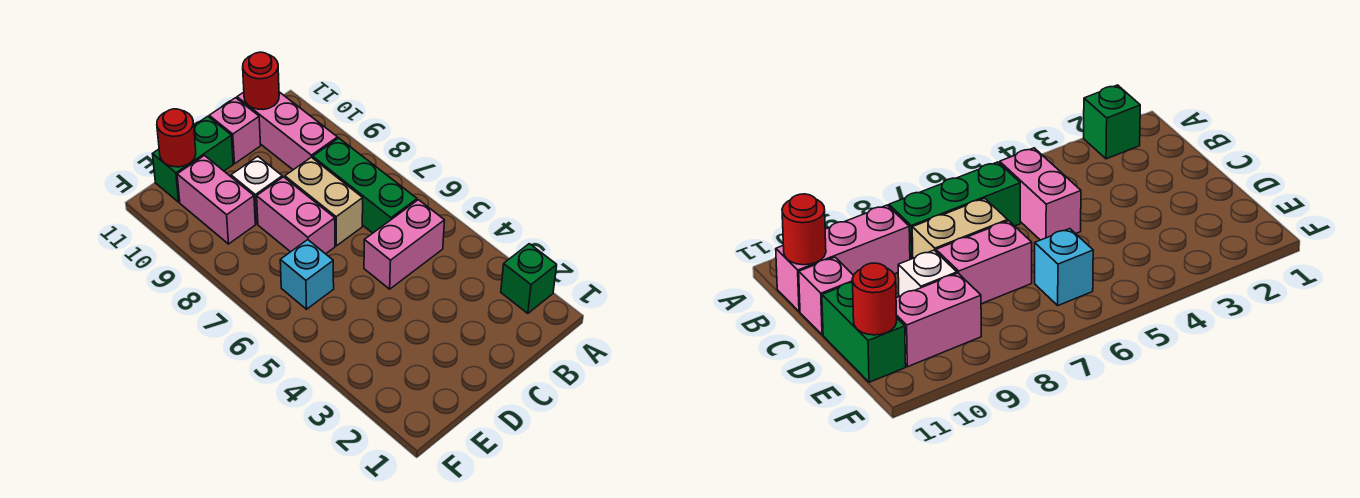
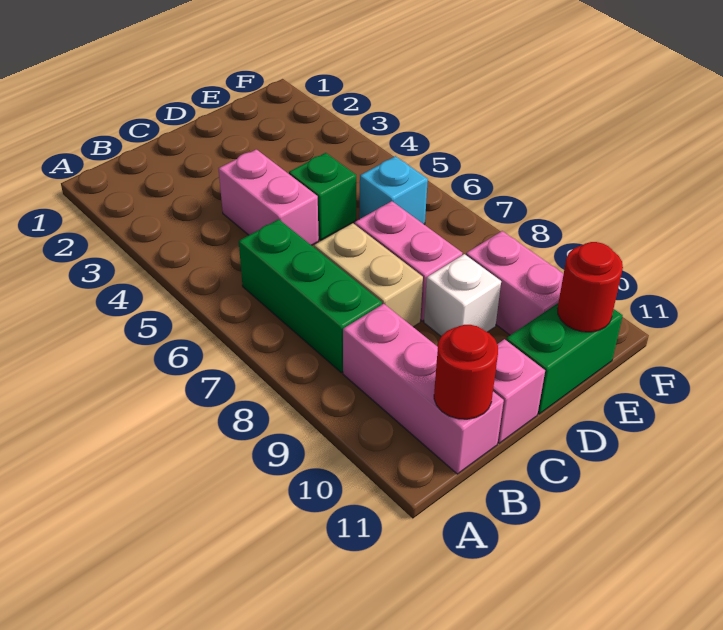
green 1x1 brick [501,244,557,313] -> green 1x1 brick moved to [289,153,356,240]
pink 1x2 brick [364,200,445,289] -> pink 1x2 brick turned to [218,149,319,245]

